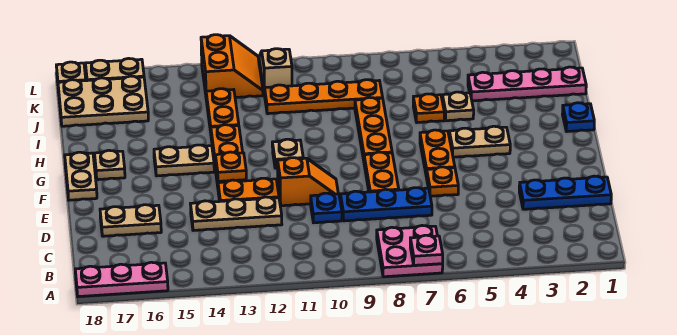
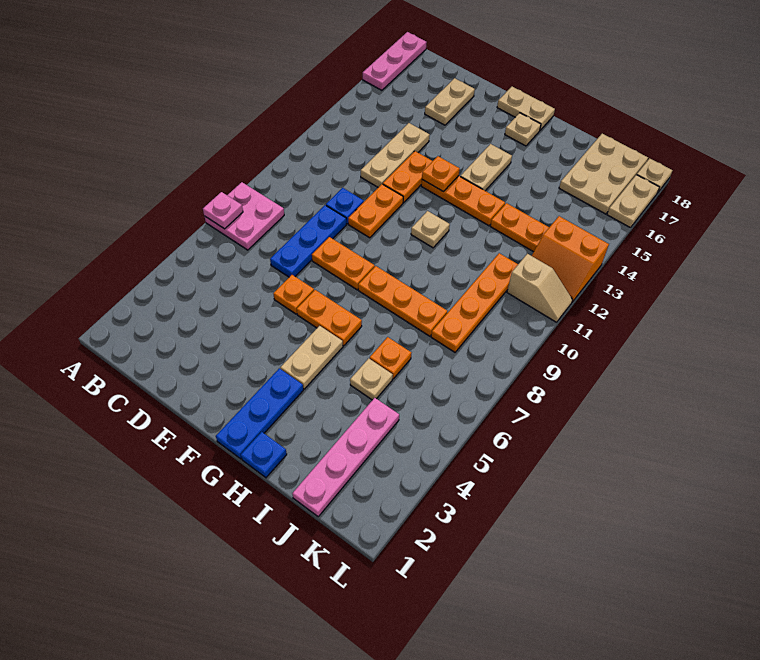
blue 1x3 plate [519,176,611,209] -> blue 1x3 plate moved to [216,368,303,459]
orange 1x2 slope [278,158,338,206] -> orange 1x2 plate [348,184,403,238]

